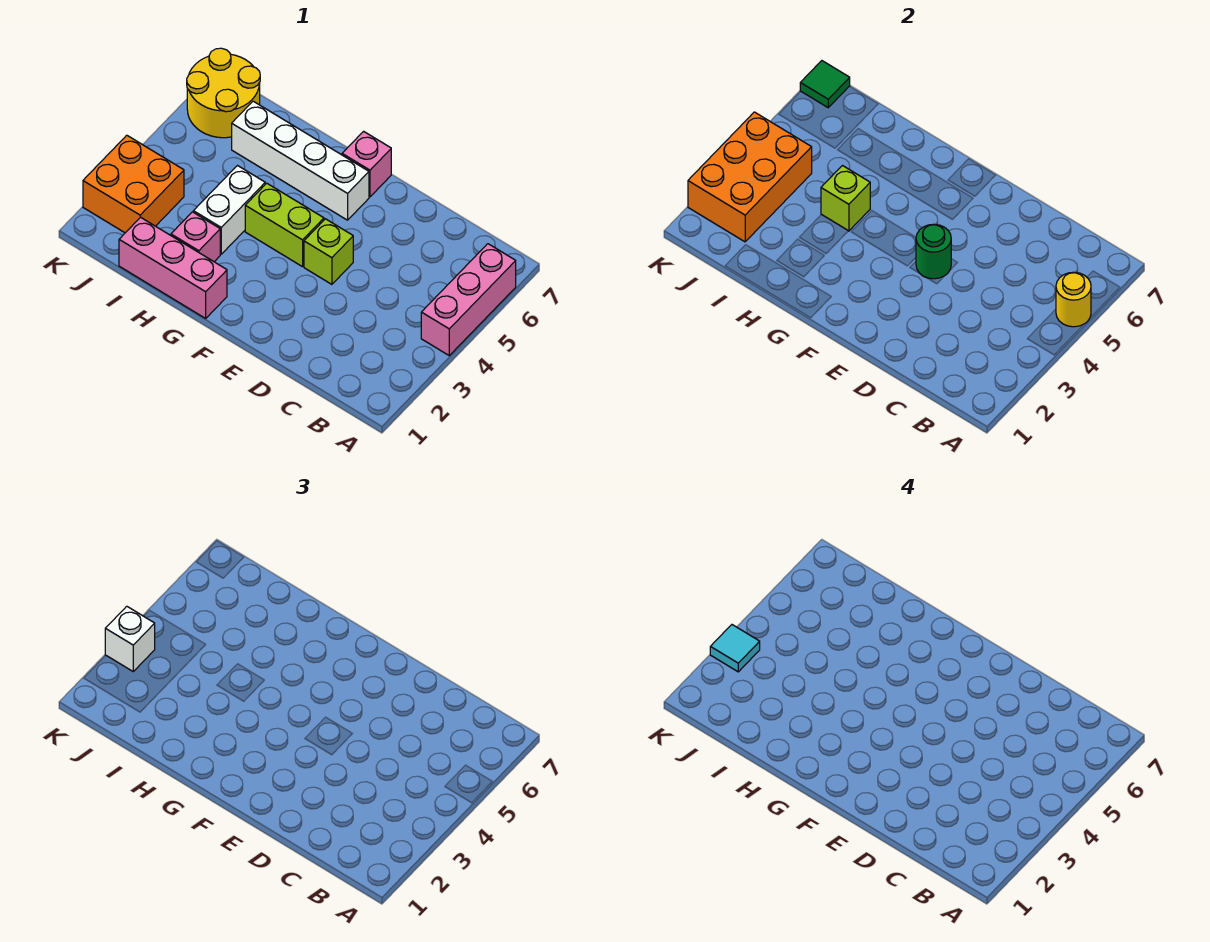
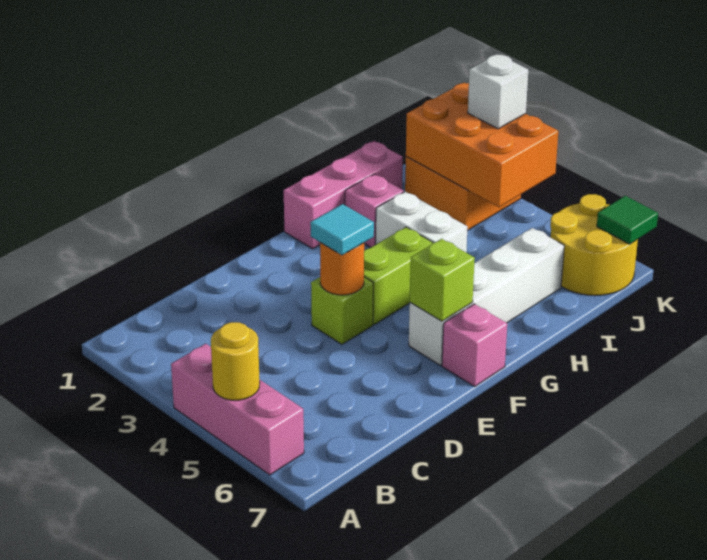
green 1x1 round brick [916,224,951,279] -> orange 1x1 round brick [320,243,364,295]
lime 1x1 brick [821,166,870,231] -> lime 1x1 brick moved to [410,239,475,321]
cyan 1x1 tile [710,625,760,672] -> cyan 1x1 tile moved to [310,204,374,255]

